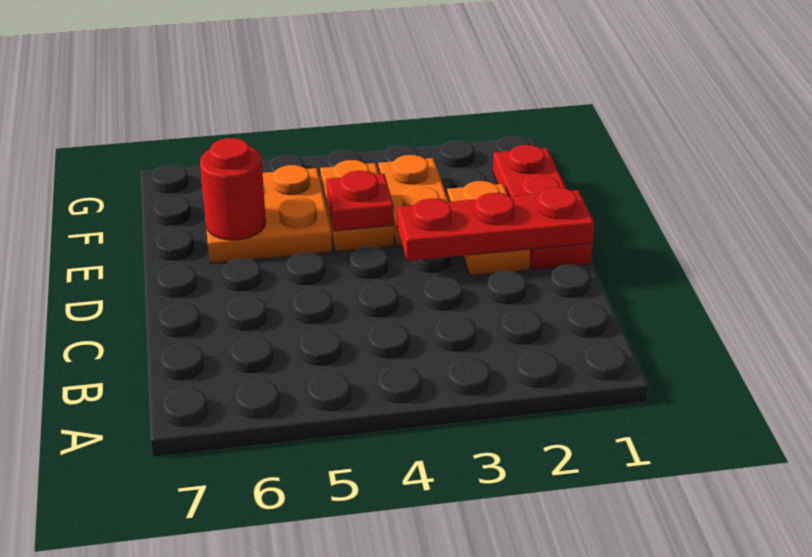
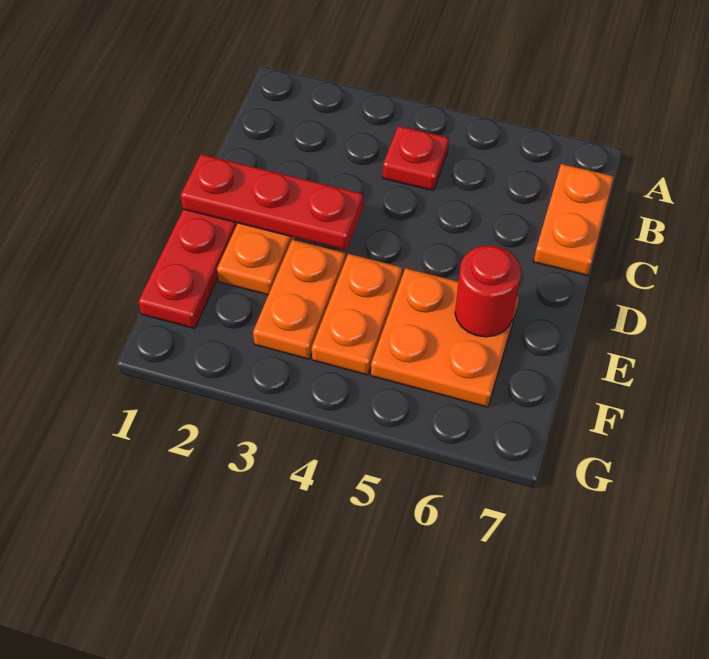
none -> orange 1x2 plate [534,164,614,276]
red 1x1 plate [326,171,394,231] -> red 1x1 plate moved to [383,126,449,191]

